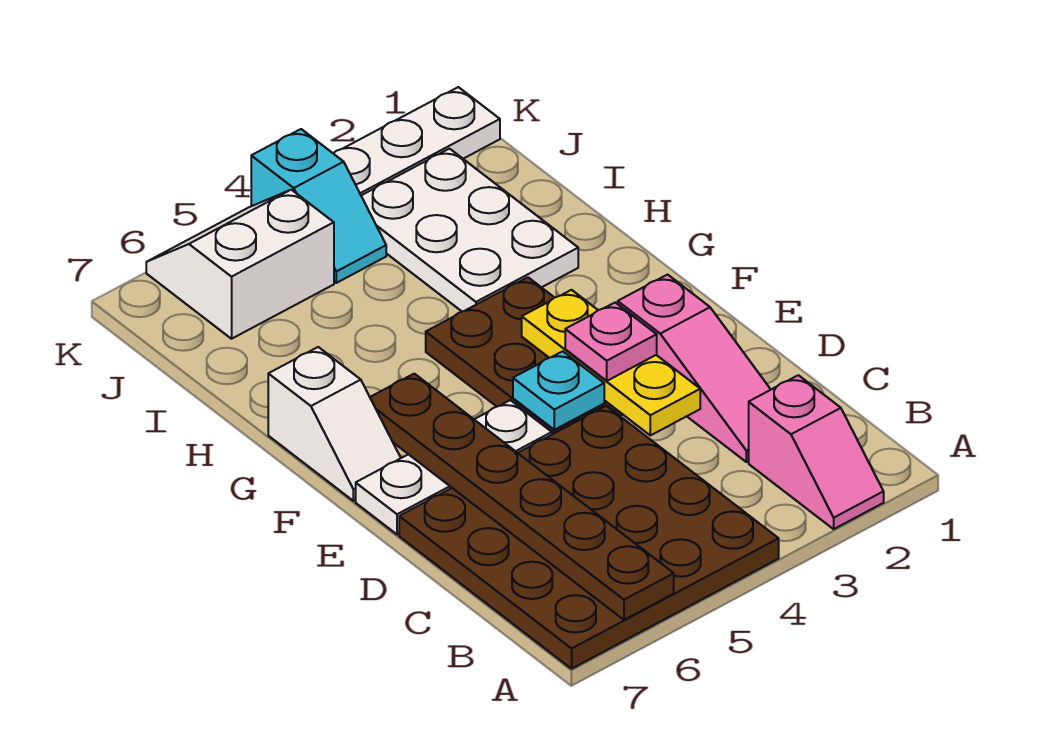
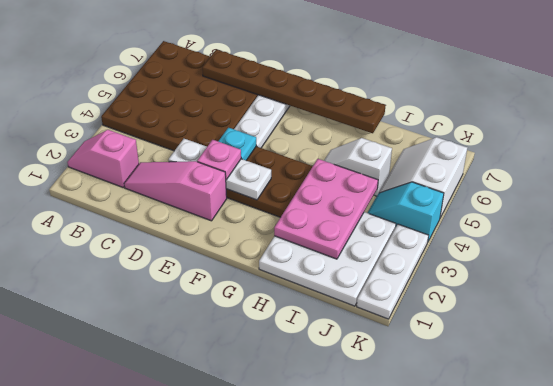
brown 1x6 plate [370,374,674,620] -> brown 1x6 plate moved to [202,49,385,133]
yellow 1x3 plate [522,290,700,435] -> white 1x3 plate [168,139,271,200]
white 1x2 slope [268,347,401,501] -> white 1x2 slope moved to [324,138,392,196]
white 2x3 plate [361,149,578,312] -> white 3x3 plate [259,212,396,306]
none -> pink 2x3 plate [274,159,378,259]
white 2x2 slope [146,190,334,339] -> white 2x2 slope turned to [379,137,467,218]

